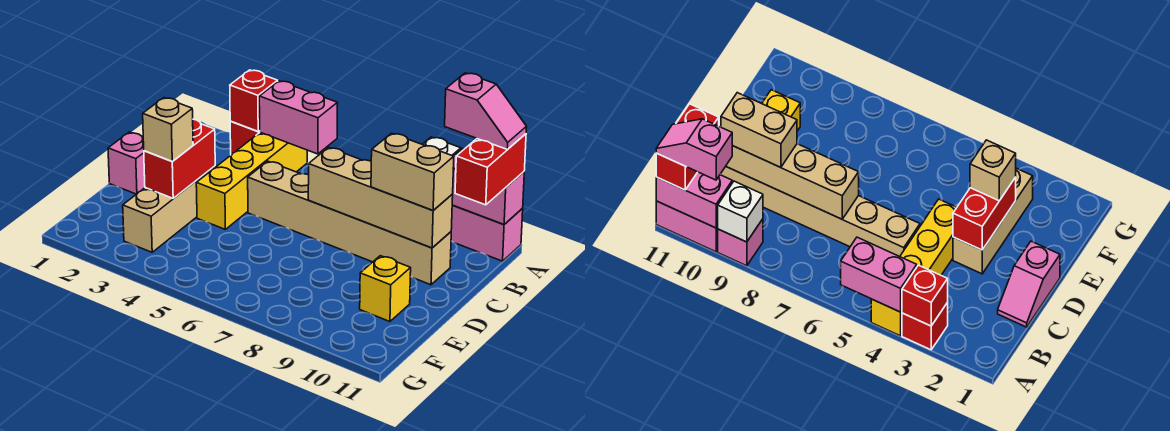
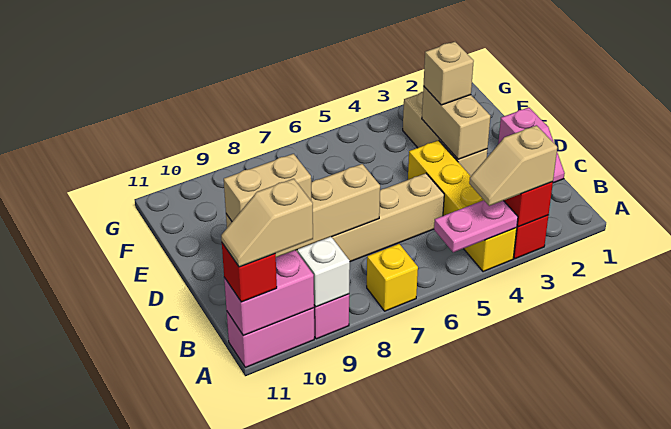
none -> tan 1x2 slope [469,125,557,206]
pink 1x2 brick [259,81,338,154] -> pink 1x2 plate [434,200,518,252]
pink 1x2 slope [445,73,526,150] -> tan 1x2 slope [221,179,313,267]
red 1x2 brick [455,134,526,205] -> red 1x1 brick [222,243,277,302]
red 1x2 brick [144,119,215,198] -> tan 1x2 brick [422,86,490,159]
yellow 1x1 brick [360,256,411,322] -> yellow 1x1 brick moved to [367,244,418,311]

